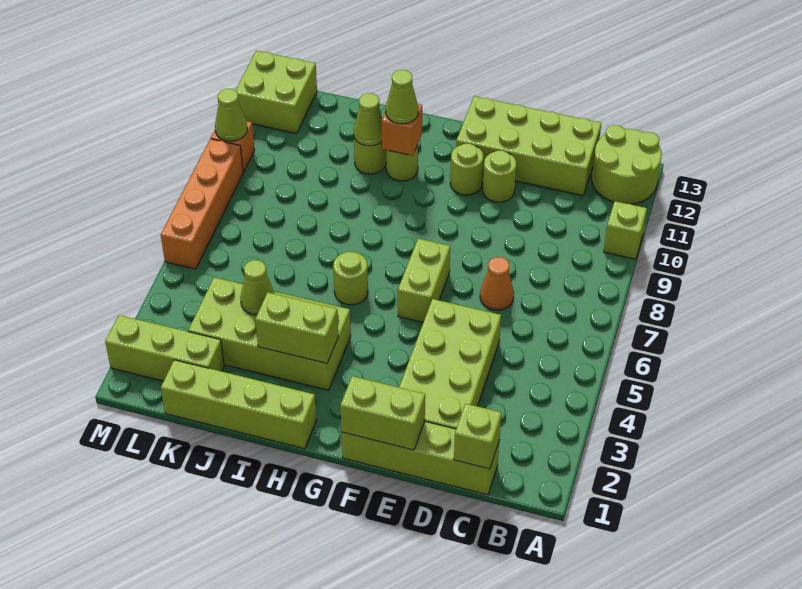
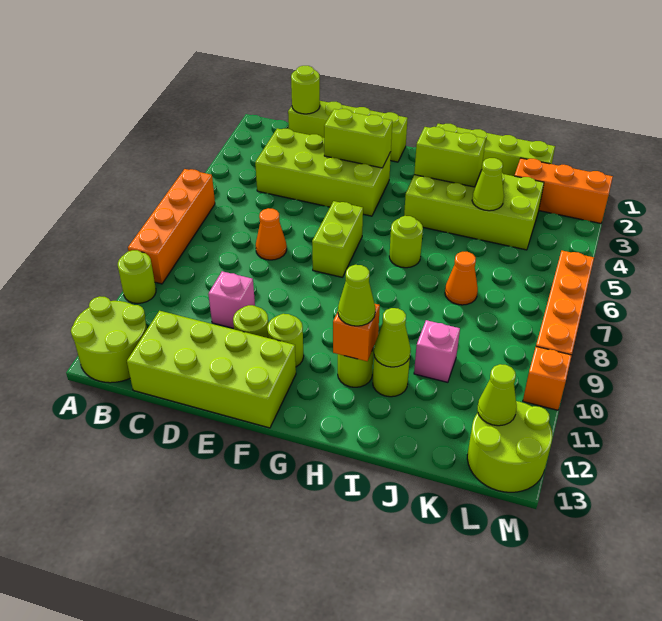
none -> orange 1x4 brick [128,169,215,284]
lime 1x1 brick [604,201,647,259] -> lime 1x1 round brick [118,250,156,303]
lime 1x1 brick [454,404,501,469] -> lime 1x1 round brick [291,66,320,114]
lime 2x4 brick [399,299,501,429] -> lime 2x4 brick turned to [255,128,391,216]
none -> pink 1x1 brick [208,271,255,328]
lime 1x2 brick [340,376,425,450] -> lime 1x2 brick moved to [324,109,392,168]
none -> orange 1x1 cone [445,252,478,305]
none -> pink 1x1 brick [414,320,460,382]
lime 1x3 brick [105,315,224,381] -> orange 1x3 brick [514,158,613,223]
lime 2x2 brick [235,51,317,134] -> lime 2x2 round brick [467,401,552,492]
lime 1x1 cone [215,89,247,141] -> lime 1x1 cone moved to [477,364,517,426]

